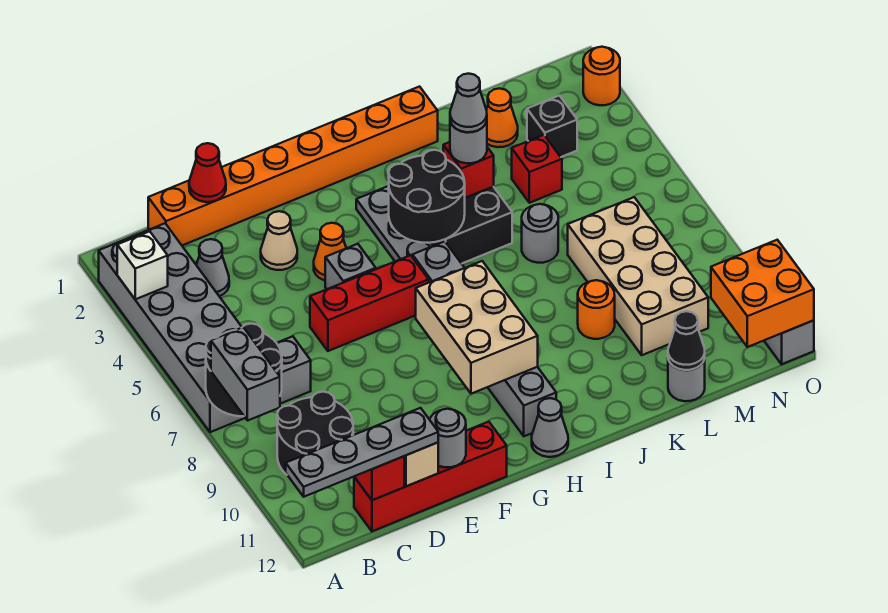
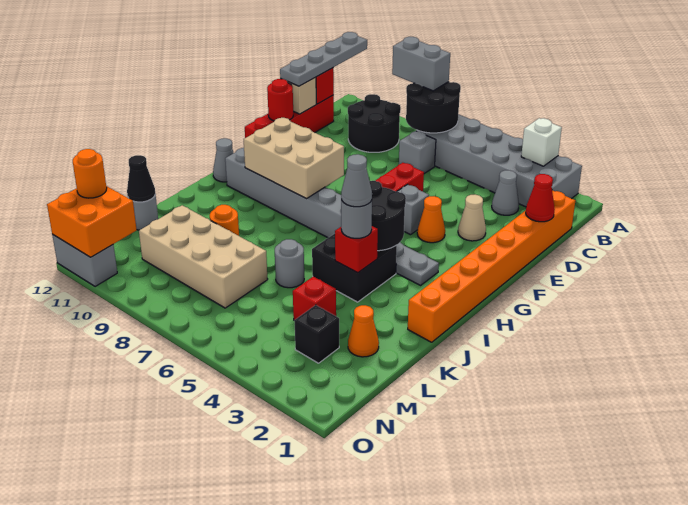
grey 1x1 round brick [430,409,466,467] -> red 1x1 round brick [267,79,293,121]
orange 1x1 round brick [583,47,620,105] -> orange 1x1 round brick moved to [73,149,107,198]

